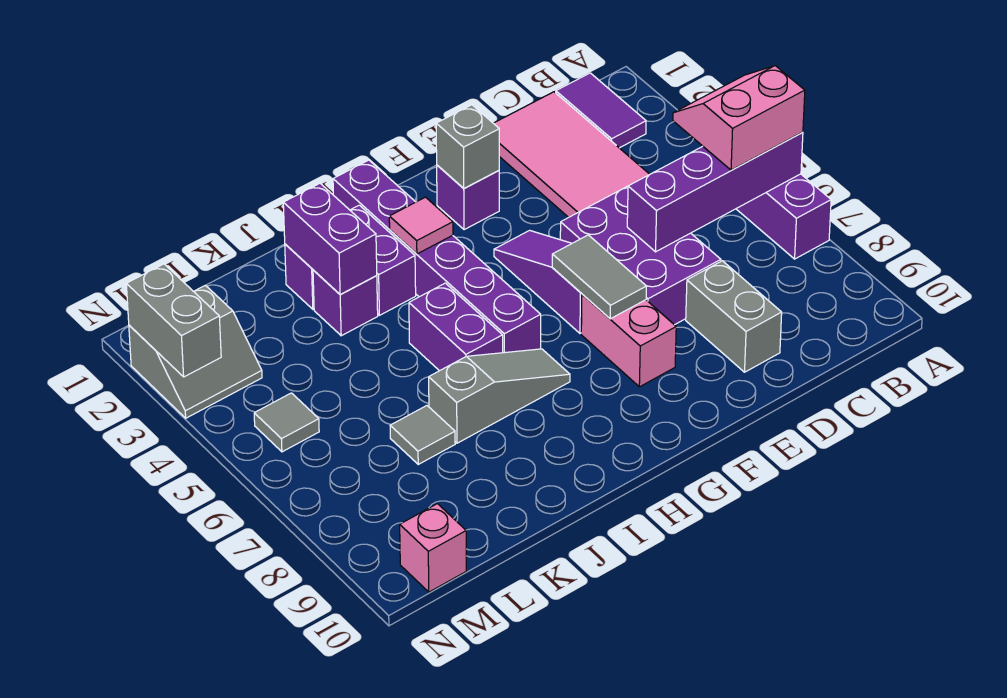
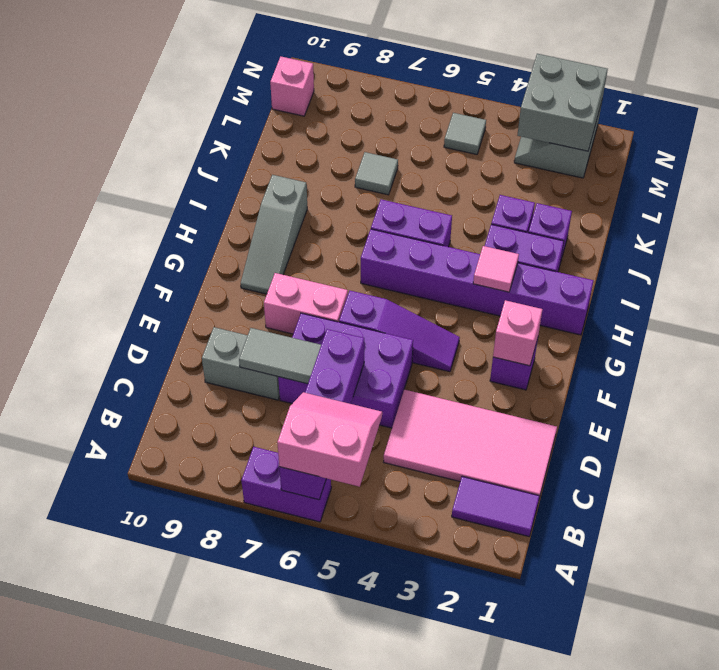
pink 2x2 slope [673,66,805,170] -> pink 2x2 slope turned to [277,392,382,487]
grey 1x1 brick [436,105,499,188] -> pink 1x1 brick [493,300,542,366]
grey 1x2 tile [552,235,646,319] -> grey 1x2 tile moved to [239,328,321,384]
grey 1x3 slope [429,349,570,443] -> grey 1x3 slope moved to [241,175,307,294]
purple 1x2 brick [283,183,377,294] -> none
grey 1x2 brick [126,264,221,377] -> grey 2x2 brick [517,54,608,151]

